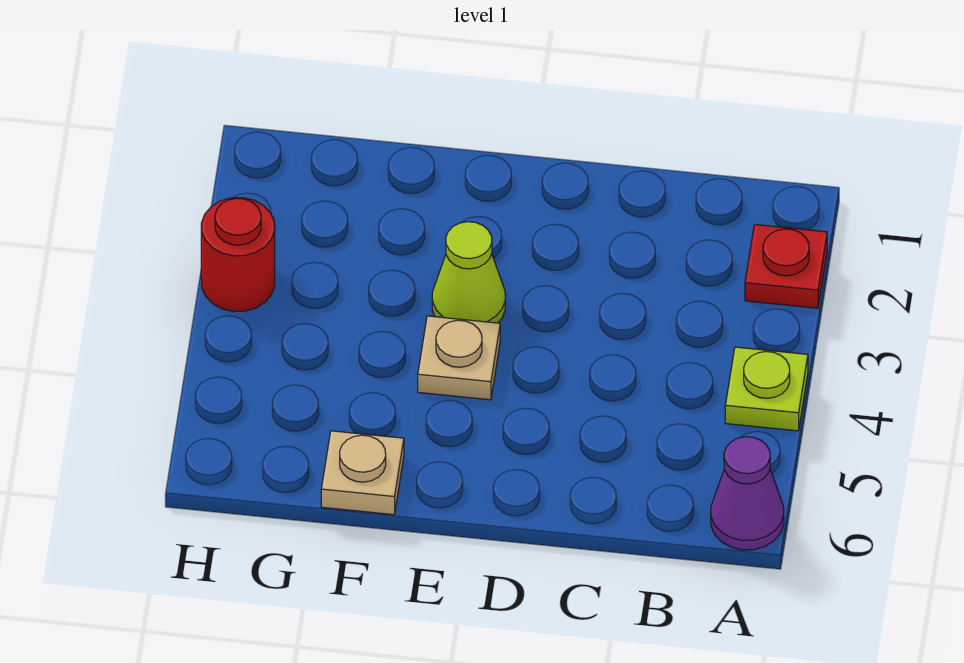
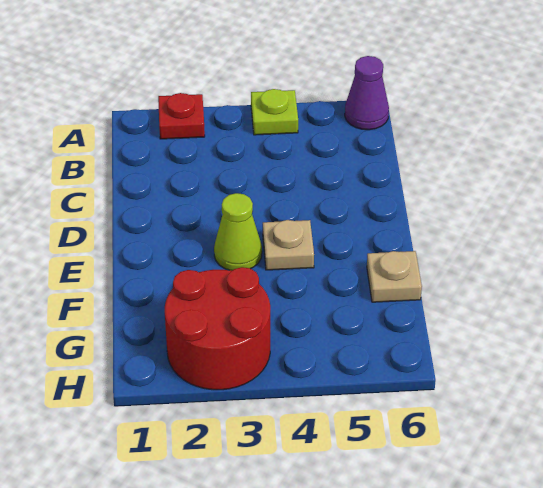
red 1x1 round brick [201,198,275,312] -> red 2x2 round brick [165,267,270,390]

